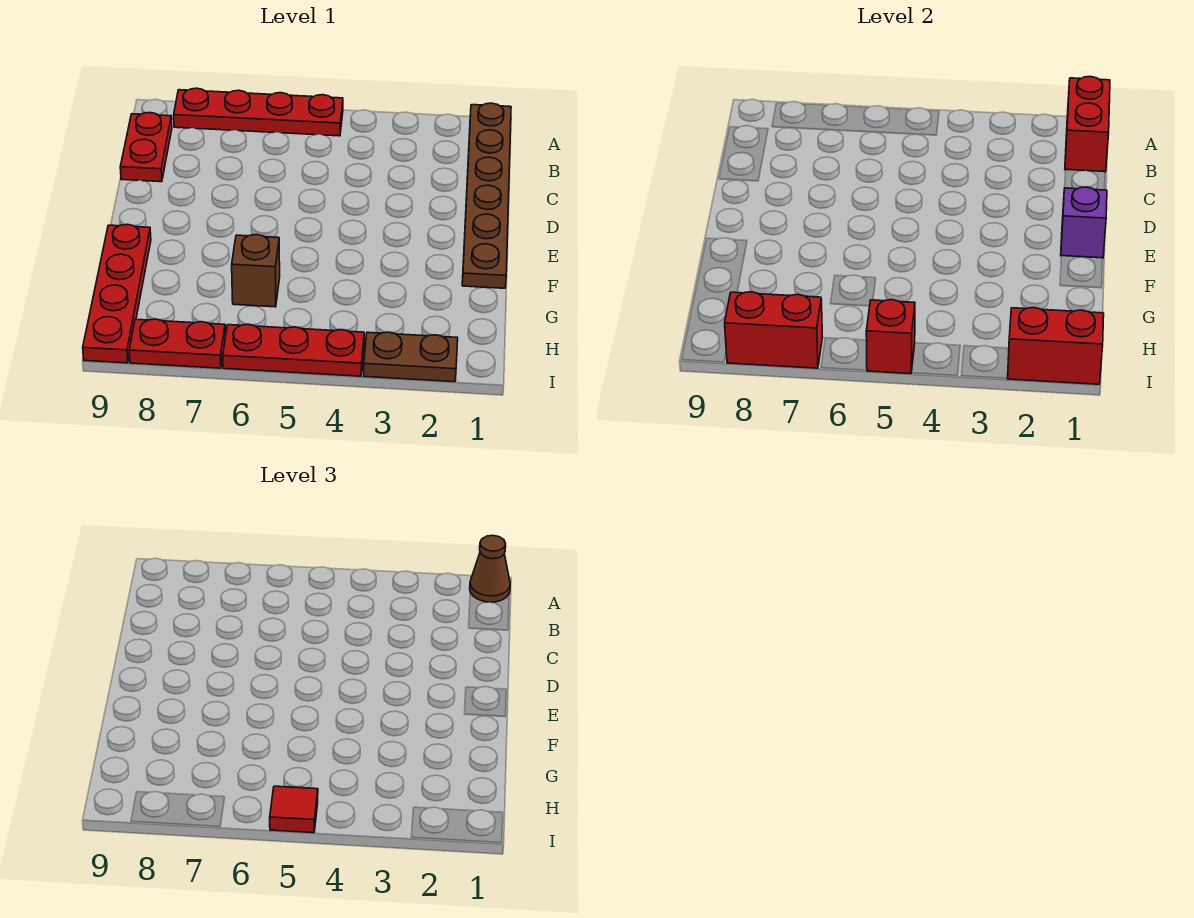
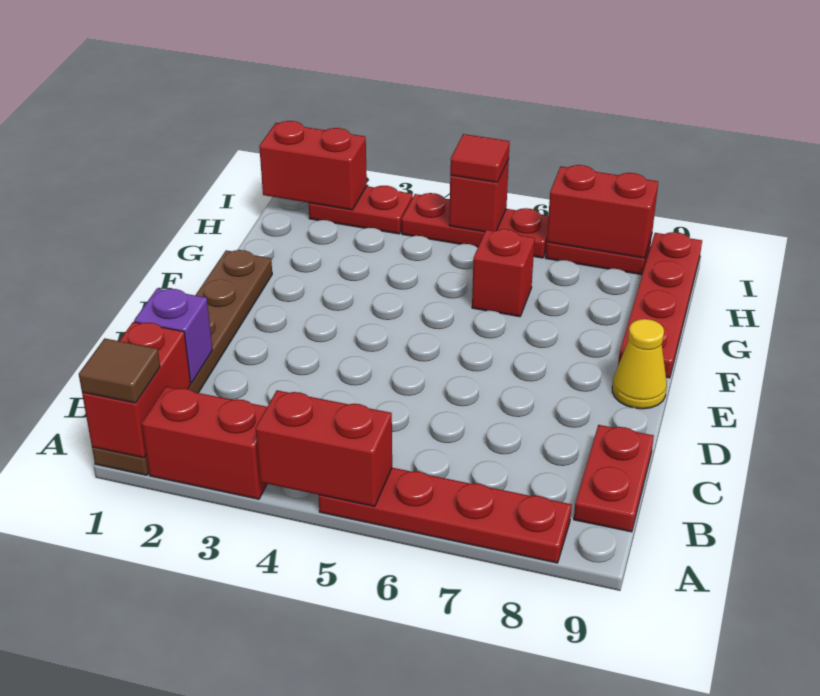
brown 1x1 cone [470,536,510,602] -> brown 1x1 tile [79,338,160,403]
none -> red 1x2 brick [142,387,267,499]
none -> red 1x2 brick [256,390,392,506]
purple 1x1 brick [1061,187,1107,258] -> purple 1x1 brick moved to [134,289,213,383]
none -> yellow 1x1 cone [612,319,667,409]
brown 1x1 brick [232,234,280,307] -> red 1x1 brick [472,229,535,317]
brown 1x2 plate [364,332,458,382] -> red 1x2 plate [309,186,413,234]

